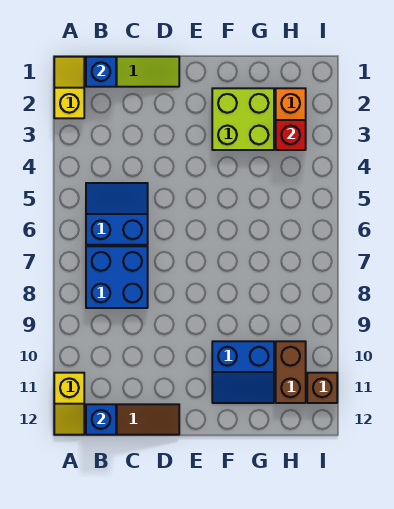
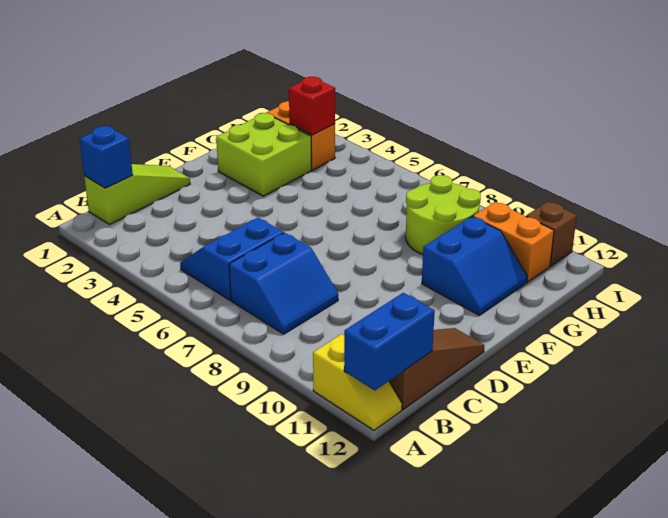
yellow 1x2 slope [54,57,84,118] -> none
blue 2x2 brick [86,246,148,308] -> blue 2x2 slope [229,233,338,334]
blue 1x1 brick [86,404,116,435] -> blue 1x2 brick [344,293,435,391]
none -> lime 2x2 round brick [406,175,481,255]
brown 1x2 brick [276,341,306,403] -> orange 1x2 brick [473,202,554,282]

